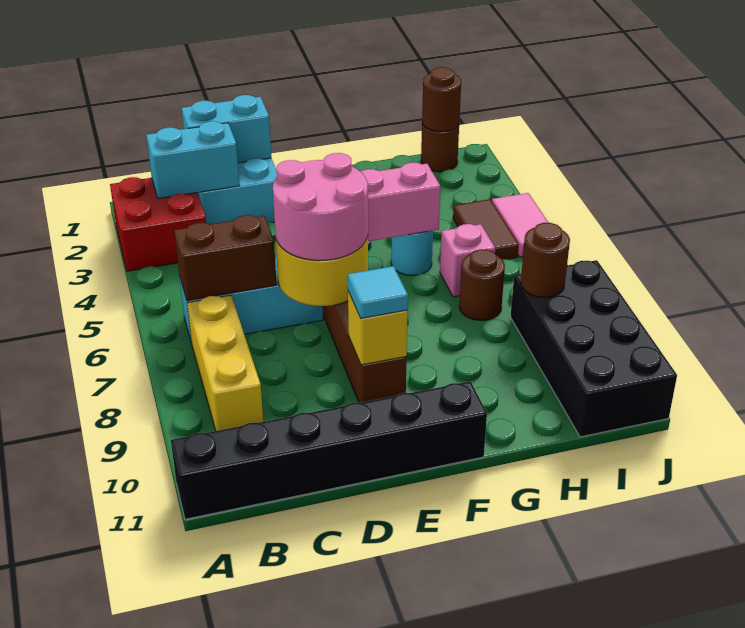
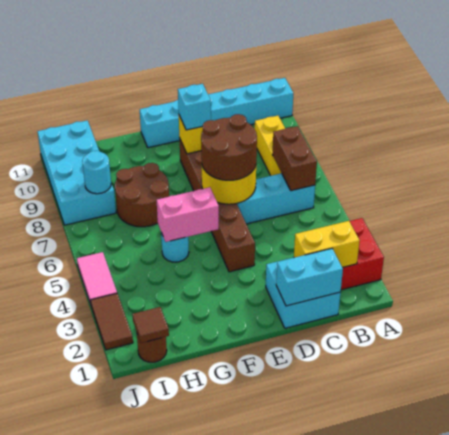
black 1x6 brick [171,381,487,519] -> cyan 1x6 brick [140,78,293,148]
cyan 1x2 brick [146,121,239,199] -> yellow 1x2 brick [294,221,360,267]
brown 1x2 brick [174,215,277,301] -> brown 1x2 brick turned to [272,126,317,191]
yellow 1x3 brick [187,295,263,431] -> yellow 1x2 brick [255,116,285,176]
pink 2x2 round brick [273,153,368,261] -> brown 2x2 round brick [201,114,257,180]
cyan 1x1 tile [348,266,408,318] -> cyan 1x1 brick [178,84,211,130]
pink 1x1 brick [440,224,495,297] -> none
brown 1x1 round brick [459,249,505,320] -> brown 2x2 round brick [115,163,169,227]
brown 1x1 round brick [422,67,461,132] -> brown 1x1 tile [132,307,169,343]
brown 1x2 tile [453,199,519,260] -> brown 1x2 tile moved to [91,293,133,350]
black 2x4 brick [511,260,677,437] -> cyan 2x4 brick [37,120,116,225]
brown 1x1 round brick [521,223,570,297] -> cyan 1x1 round brick [82,151,111,194]

